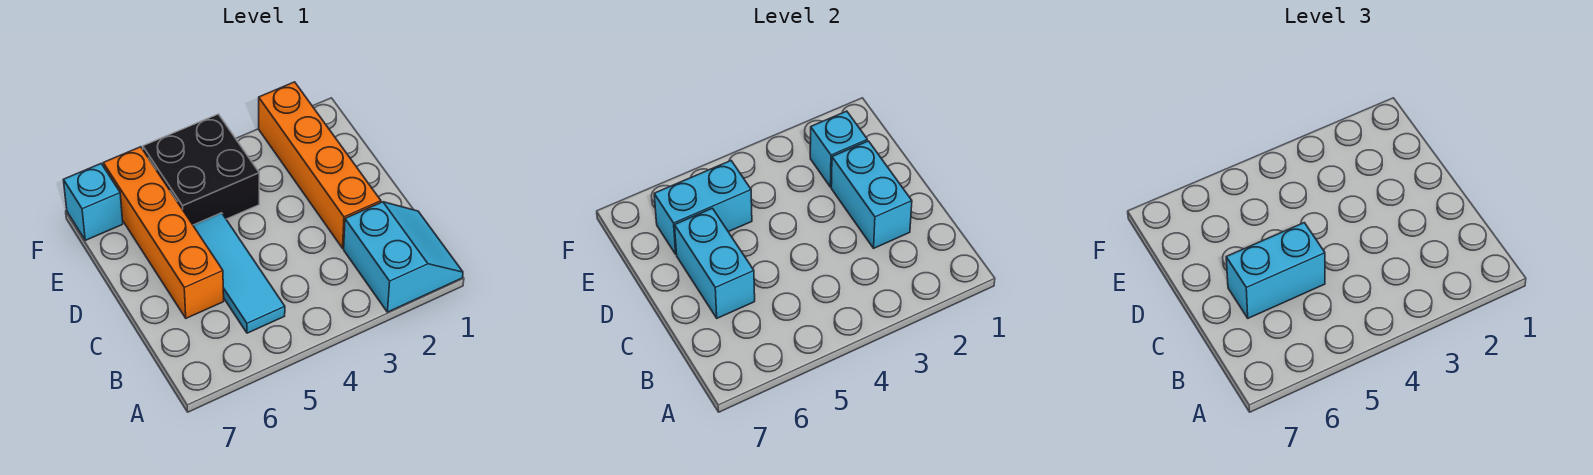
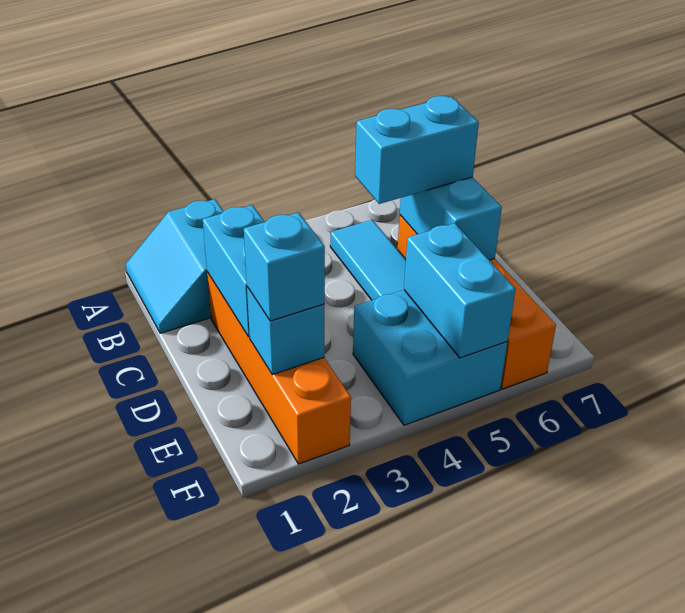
black 2x2 brick [143,114,259,225] -> cyan 2x2 brick [353,290,507,425]
cyan 1x2 brick [654,161,752,254] -> cyan 1x2 brick turned to [404,223,516,358]
cyan 1x1 brick [64,164,123,240] -> cyan 1x1 brick moved to [244,213,325,321]

